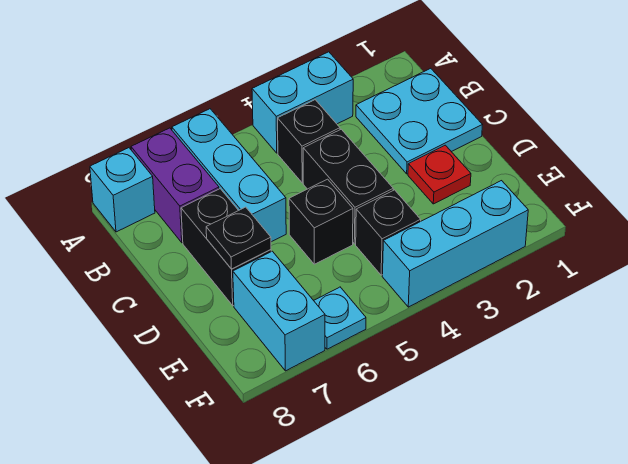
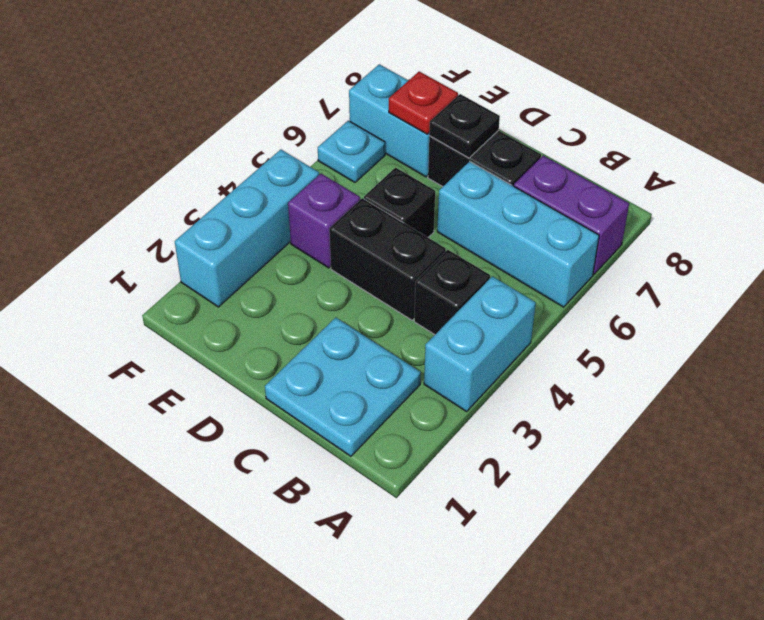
cyan 1x1 brick [90,148,155,232] -> none
red 1x1 plate [408,145,471,204] -> red 1x1 plate moved to [389,71,458,134]
black 1x1 brick [356,190,421,275] -> purple 1x1 brick [288,174,360,268]

